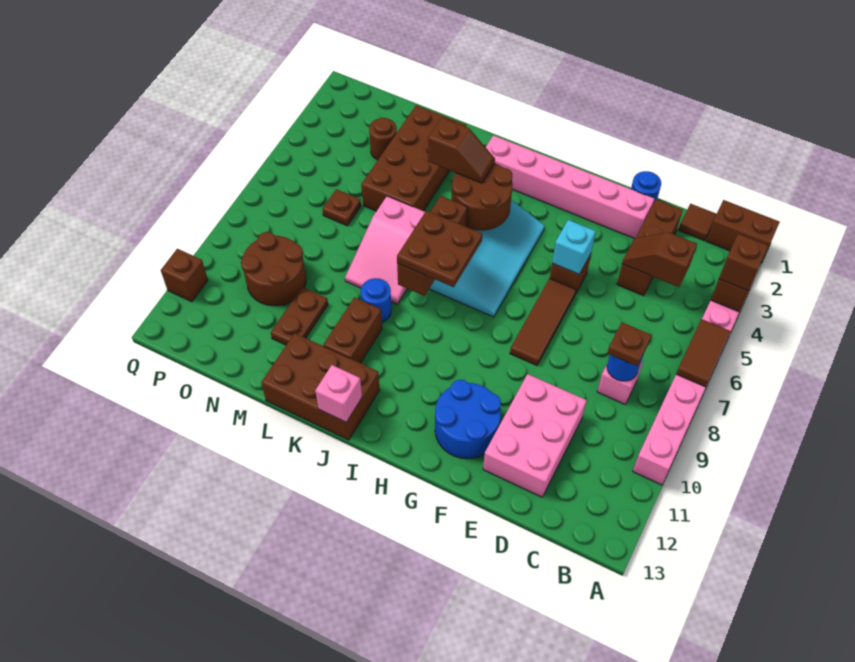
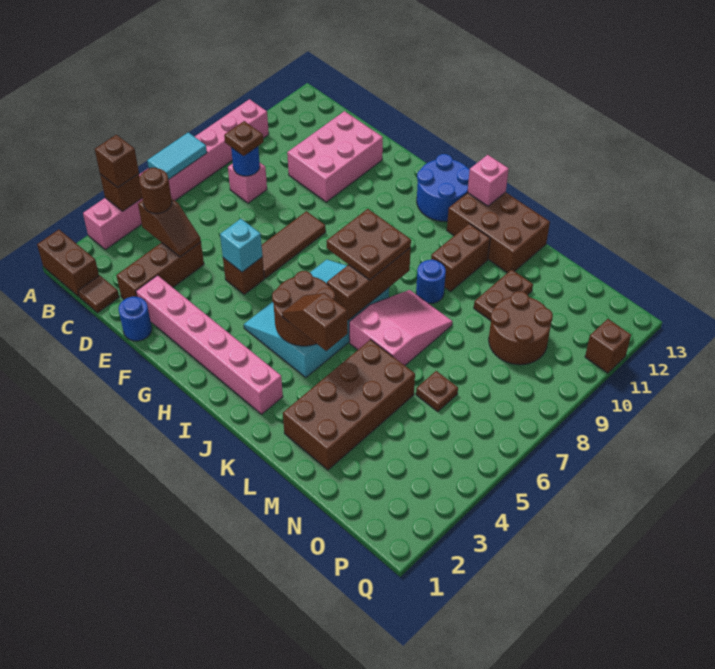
brown 1x2 tile [676,319,731,387] -> cyan 1x2 tile [147,132,207,180]
blue 2x2 round brick [435,380,501,459] -> blue 2x2 round brick moved to [417,154,470,221]
brown 1x1 round brick [369,118,397,160] -> brown 1x1 round brick moved to [139,168,172,213]

